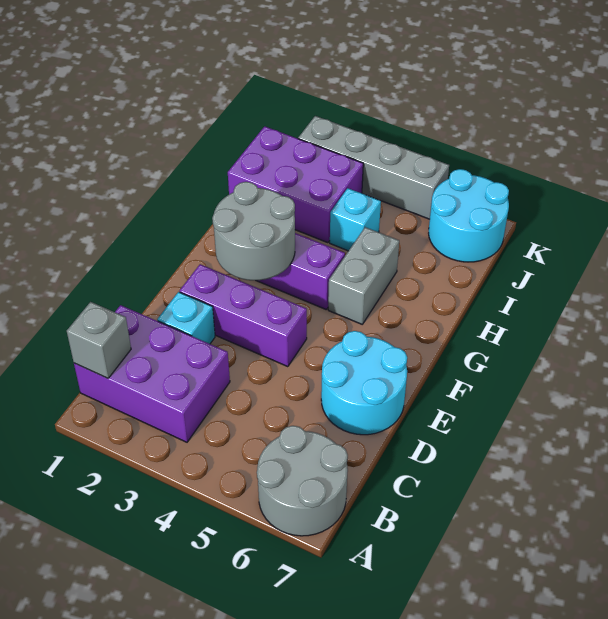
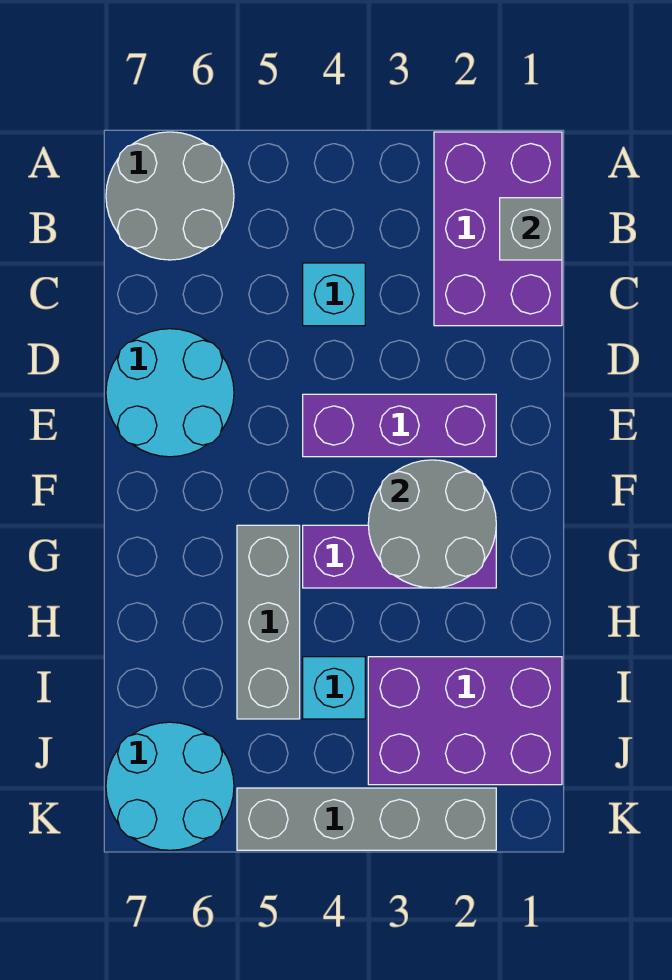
purple 2x3 brick [74,305,230,442] -> purple 2x3 brick turned to [434,132,562,326]
cyan 1x1 brick [157,292,215,344] -> cyan 1x1 brick moved to [303,263,365,326]
grey 1x2 brick [328,227,399,324] -> grey 1x3 brick [237,525,300,719]

